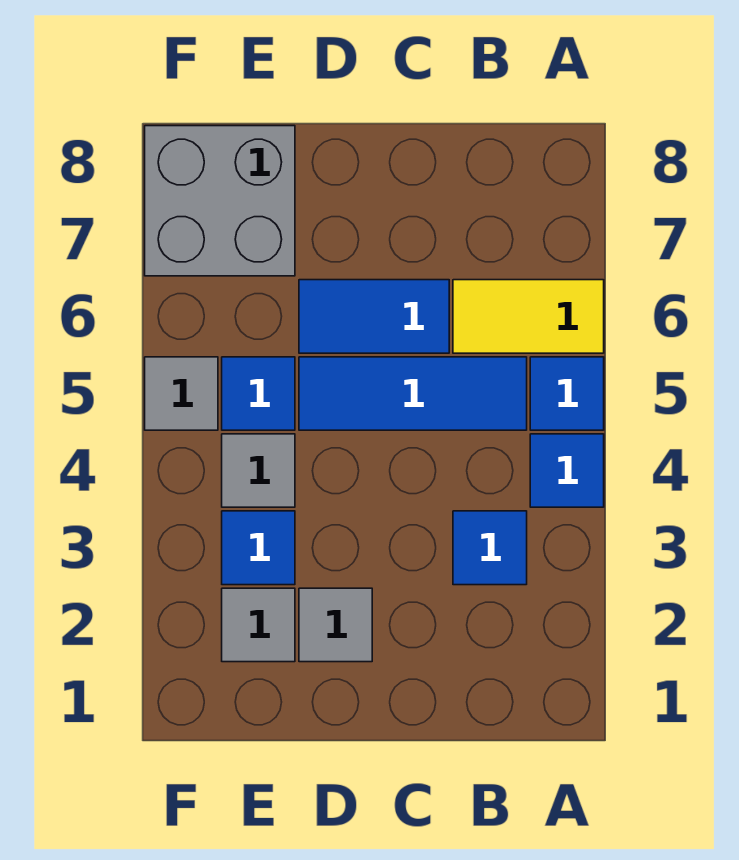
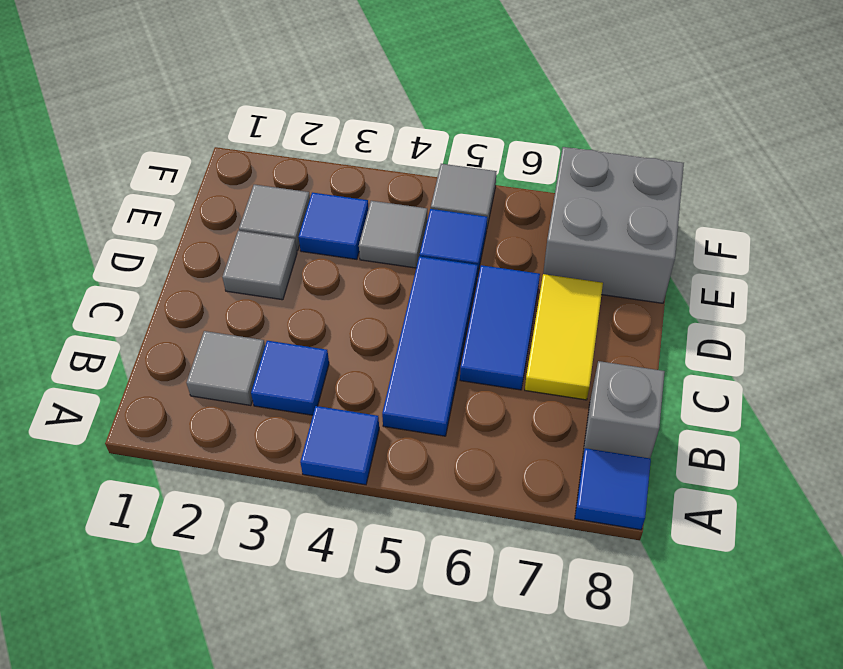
blue 1x1 tile [530,357,604,430] -> blue 1x1 tile moved to [575,448,651,530]
yellow 1x2 tile [453,280,604,353] -> yellow 1x2 tile moved to [525,274,603,400]
none -> grey 1x1 tile [187,331,265,406]
none -> grey 1x1 brick [583,361,665,458]

